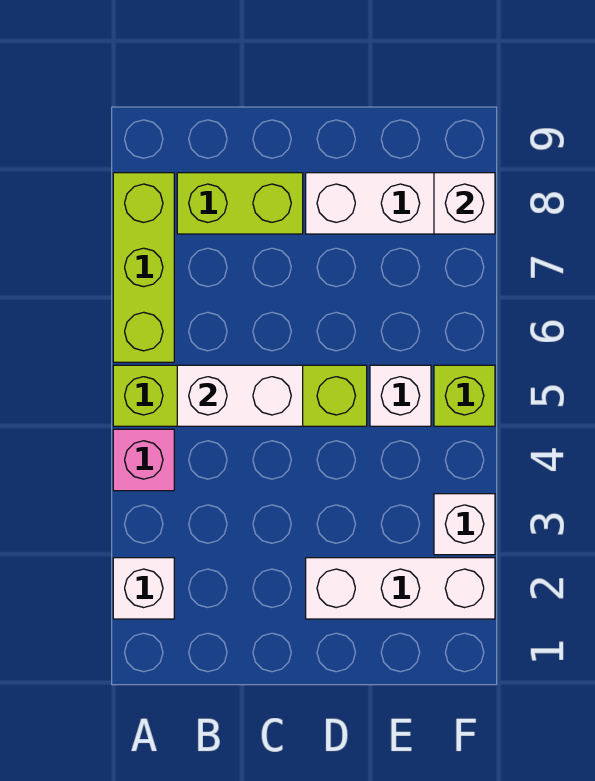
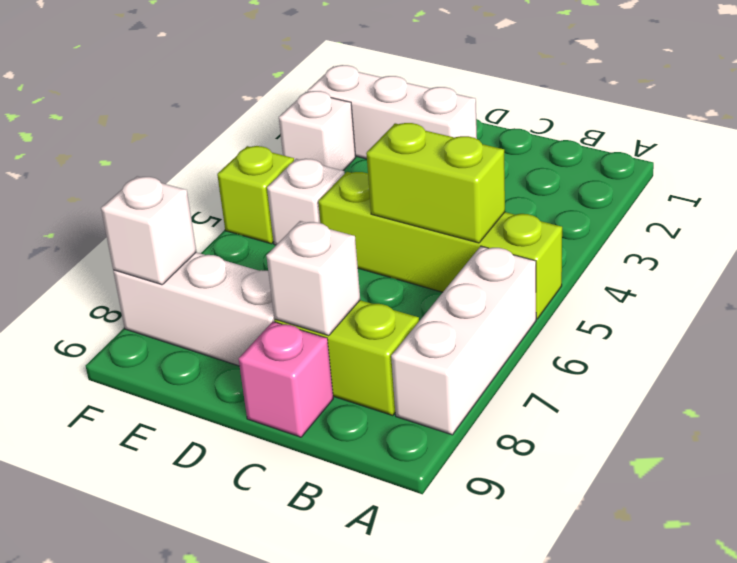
white 1x1 brick [113,558,174,619] -> white 1x1 brick moved to [266,221,360,336]
pink 1x1 brick [113,429,174,491] -> pink 1x1 brick moved to [239,322,333,437]
lime 1x3 brick [113,173,174,362] -> white 1x3 brick [391,246,536,435]
white 1x2 brick [177,365,303,426] -> lime 1x2 brick [366,123,505,243]

